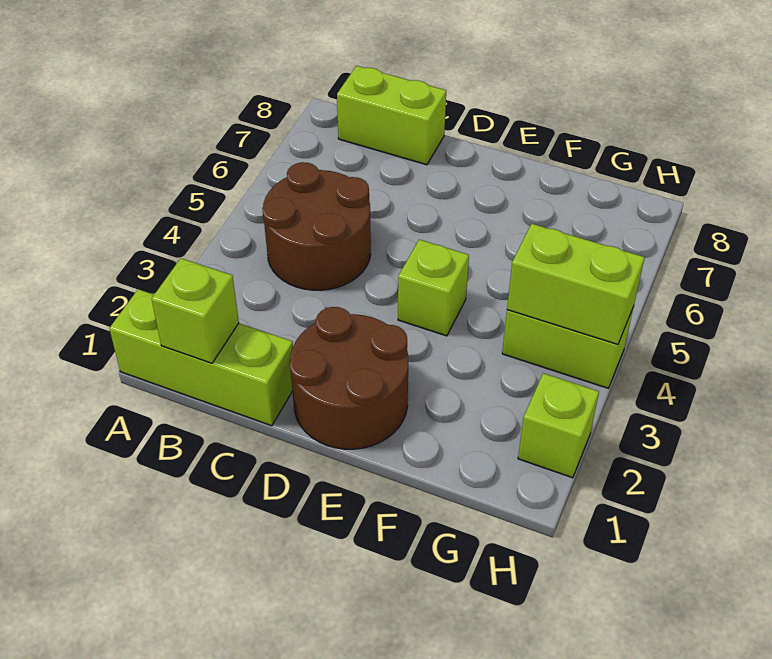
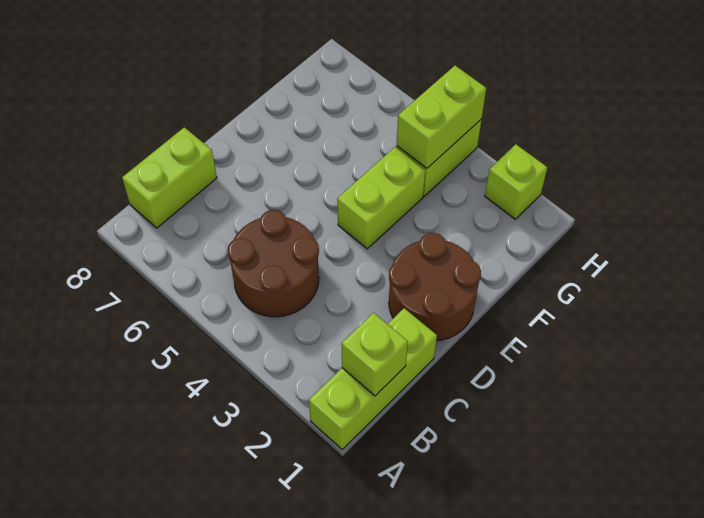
lime 1x1 brick [398,240,469,336] -> lime 1x2 brick [337,147,425,249]

